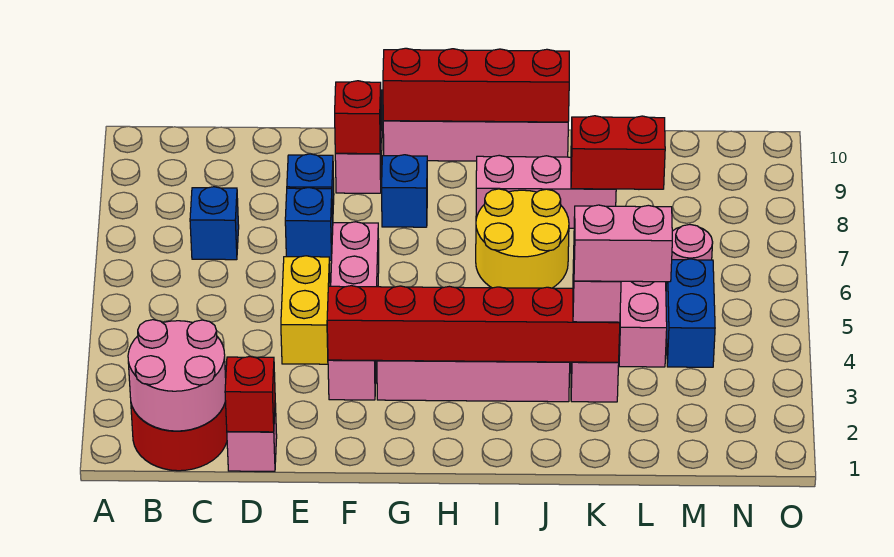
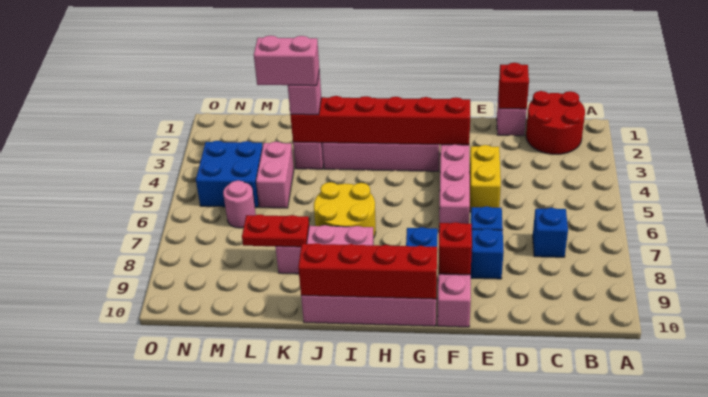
pink 2x2 round brick [128,320,226,431] -> none
red 1x2 brick [571,116,665,189] -> red 1x2 plate [242,214,309,247]
blue 1x2 brick [666,259,715,367] -> blue 2x2 brick [196,141,263,208]

